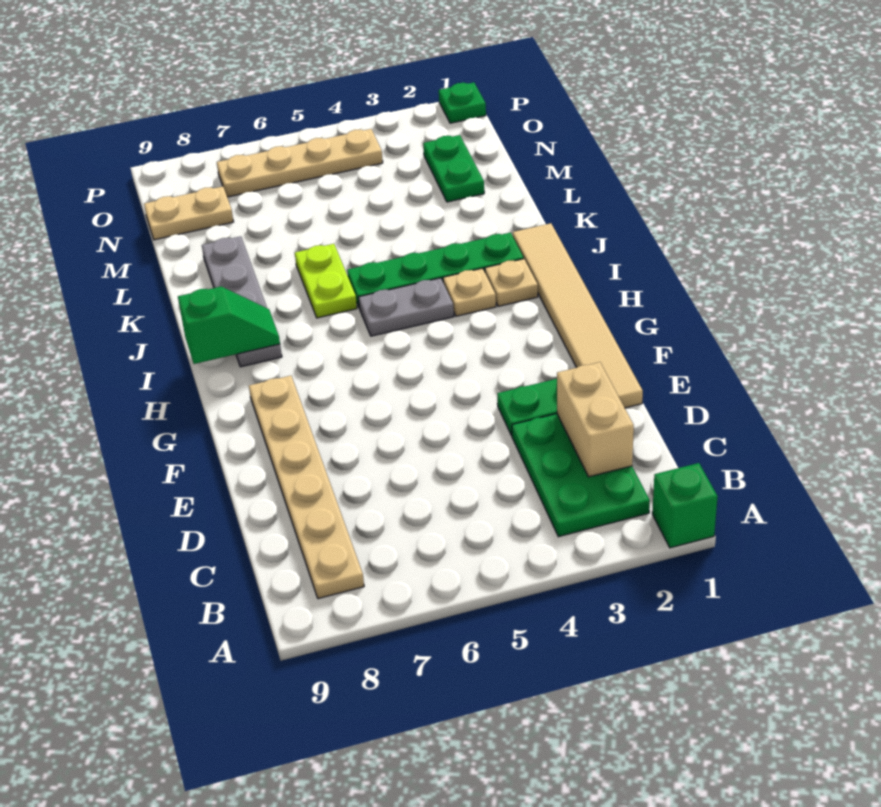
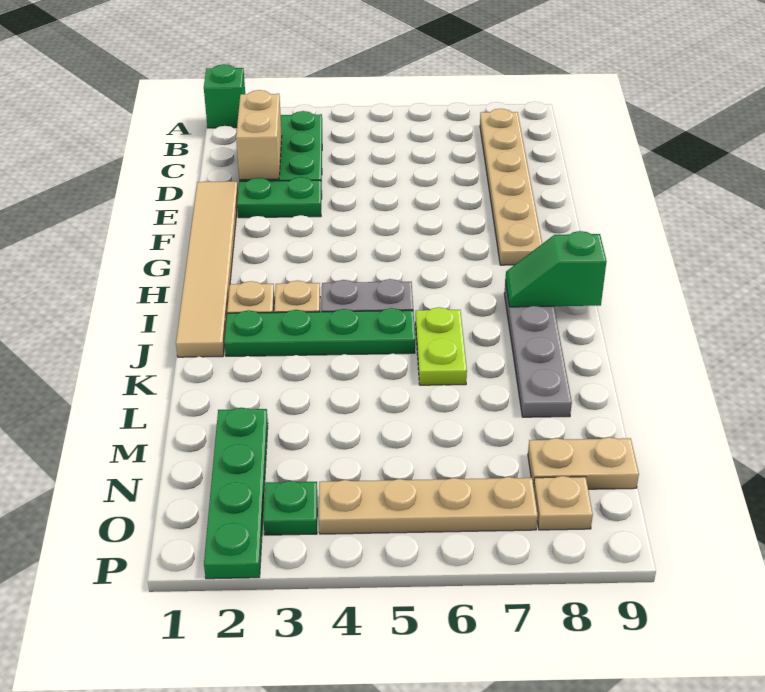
green 1x2 plate [423,135,484,202] -> green 1x4 plate [204,408,268,579]
none -> tan 1x1 plate [534,476,593,530]
green 1x1 plate [439,82,486,123] -> green 1x1 plate moved to [263,481,317,535]

